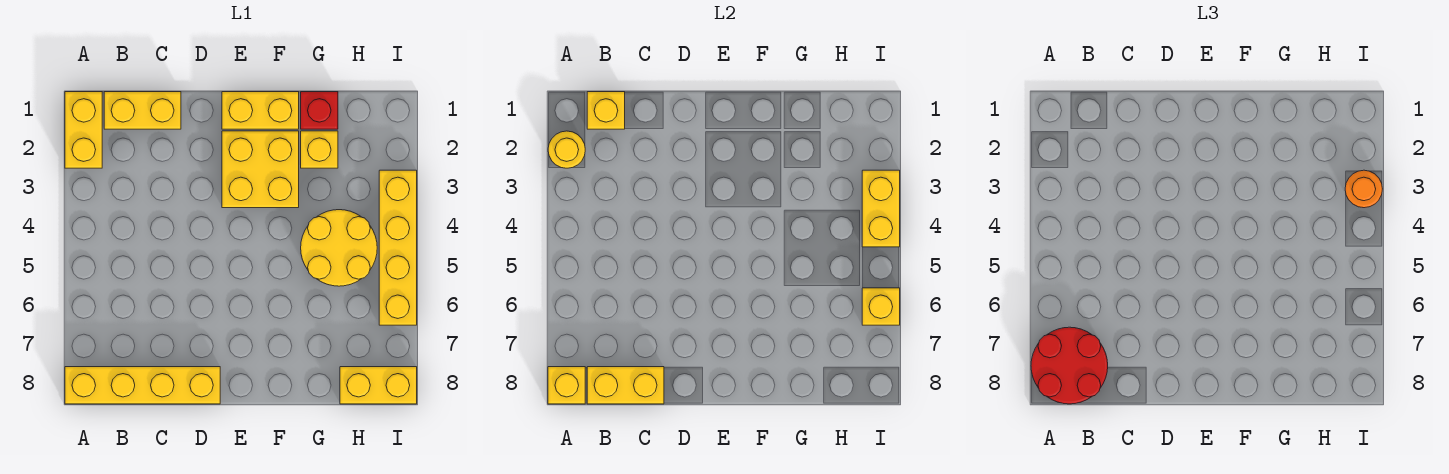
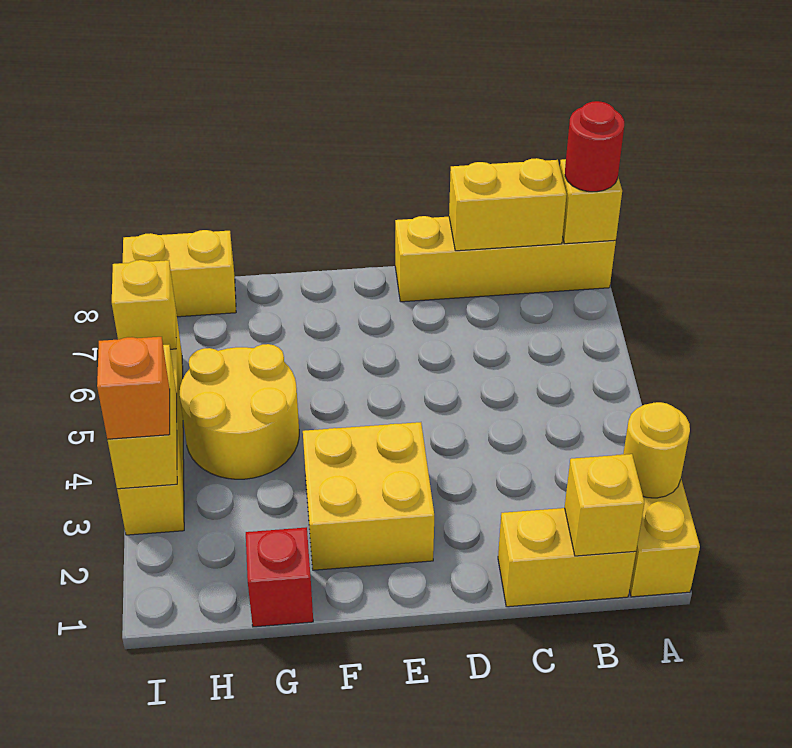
red 2x2 round brick [1031,327,1108,404] -> red 1x1 round brick [565,101,624,192]
yellow 1x2 brick [222,92,299,129] -> none
yellow 1x1 brick [301,131,338,168] -> none
orange 1x1 round brick [1345,170,1382,208] -> orange 1x1 brick [97,337,170,439]

